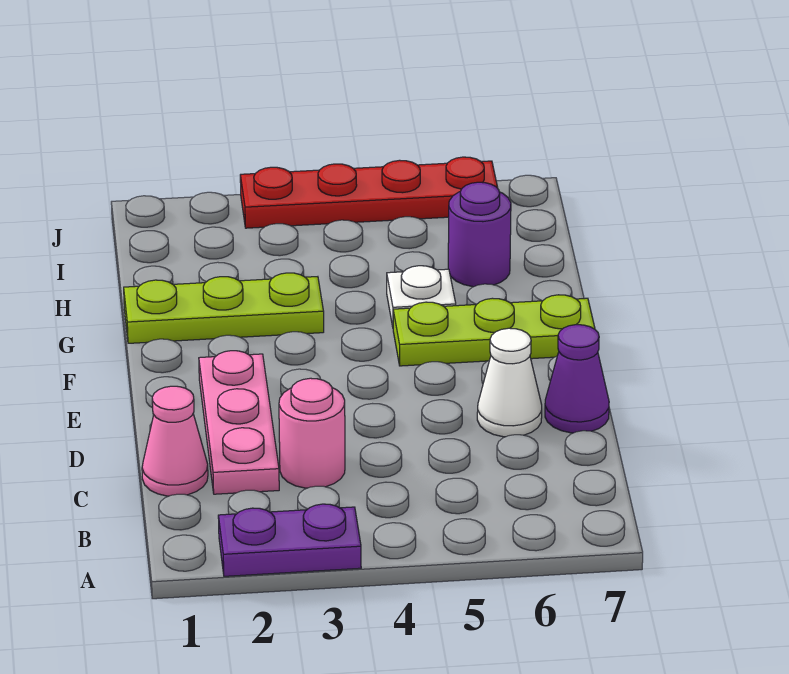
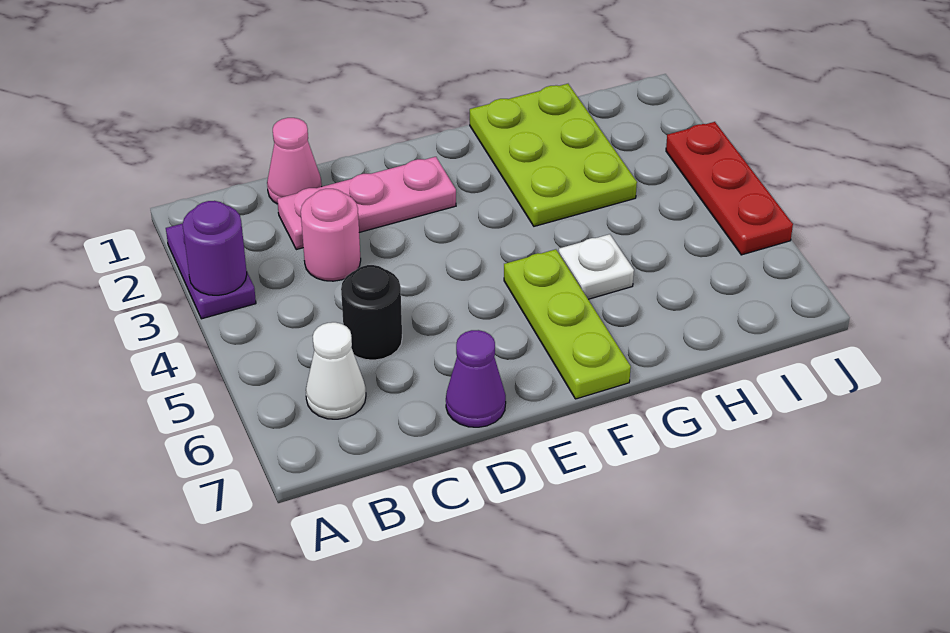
none -> black 1x1 round brick [341,265,402,360]
white 1x1 cone [477,328,542,437] -> white 1x1 cone moved to [306,322,366,419]
lime 1x3 plate [124,273,324,343] -> lime 2x3 plate [470,84,637,226]
purple 1x1 round brick [448,182,511,287] -> purple 1x1 round brick moved to [183,201,247,295]
red 1x4 plate [240,157,498,228] -> red 1x3 plate [666,122,793,255]

